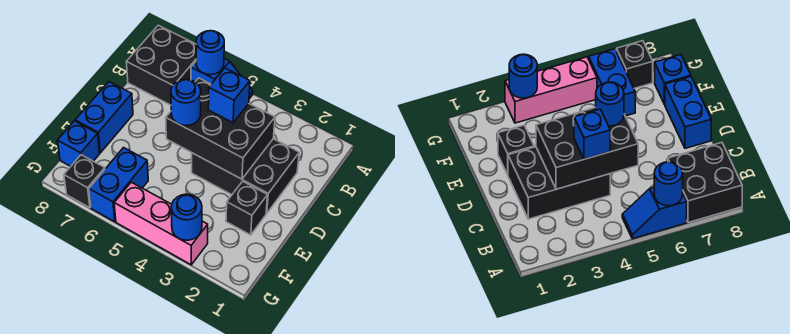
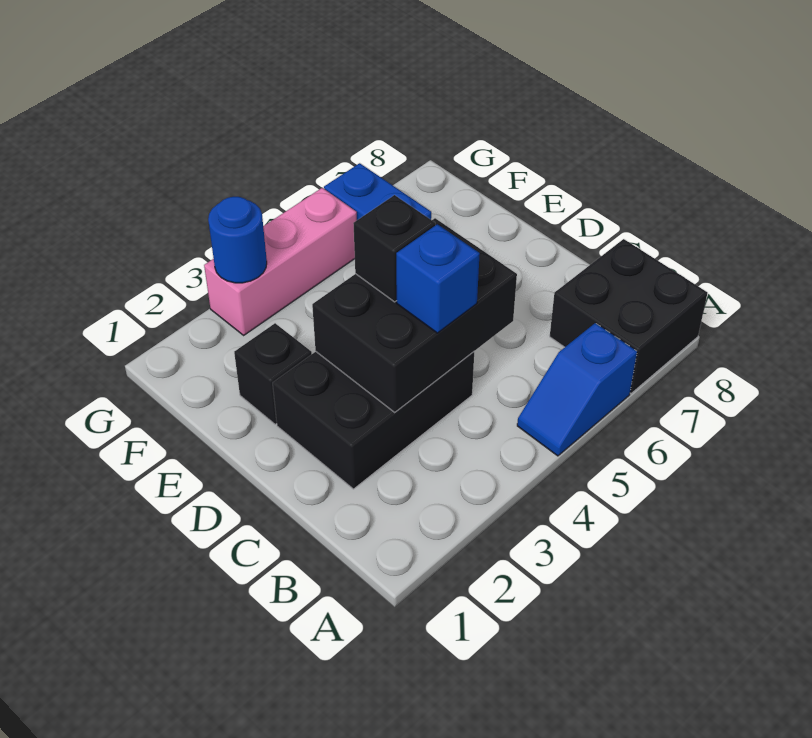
blue 1x1 round brick [196,31,224,75] -> none
blue 1x1 round brick [171,79,201,126] -> none
blue 1x2 brick [75,82,133,153] -> none
blue 1x1 brick [57,121,100,166] -> none
black 1x1 brick [64,155,105,208] -> black 1x1 brick moved to [353,195,435,302]

